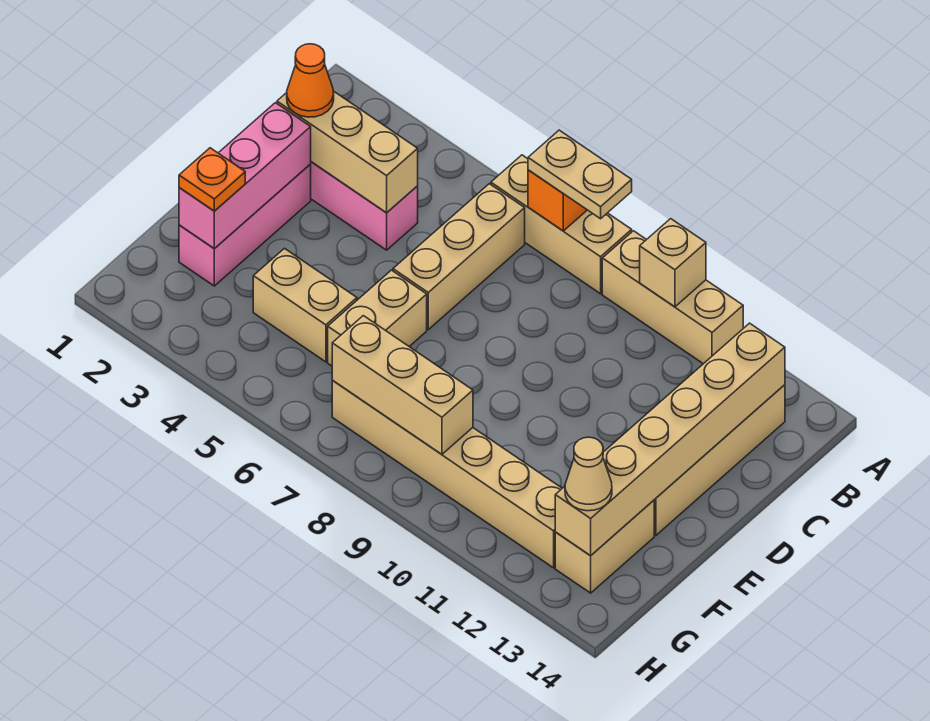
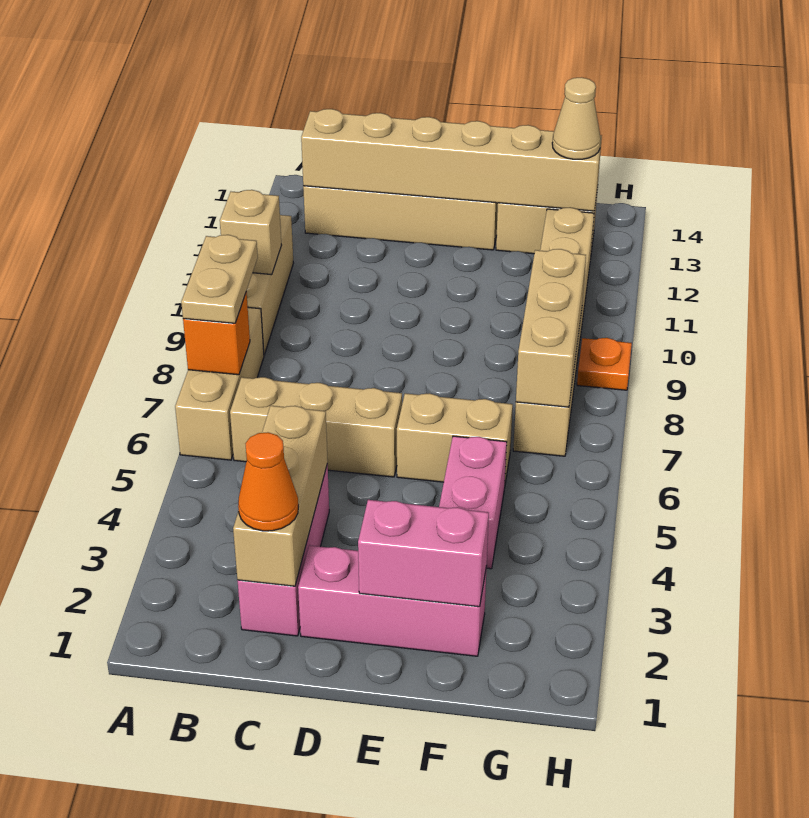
pink 1x3 brick [179,103,311,249] -> pink 1x2 brick [358,500,489,607]
orange 1x1 plate [179,148,245,211] -> orange 1x1 plate moved to [577,338,632,390]
tan 1x2 brick [253,248,357,362] -> pink 1x2 brick [439,436,507,569]

